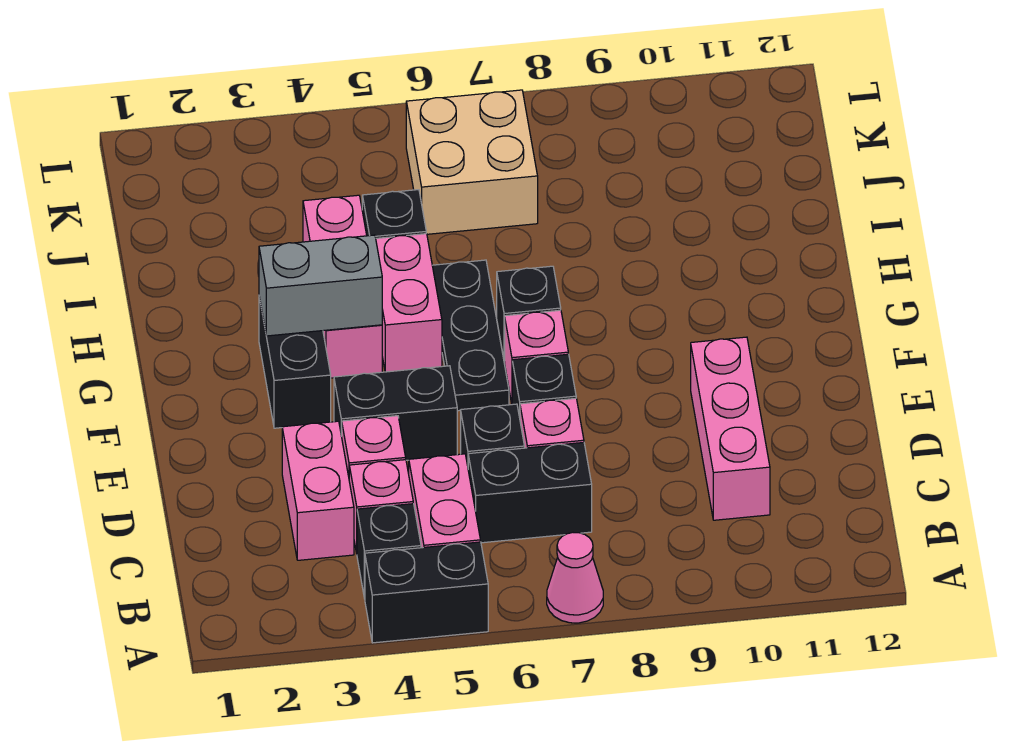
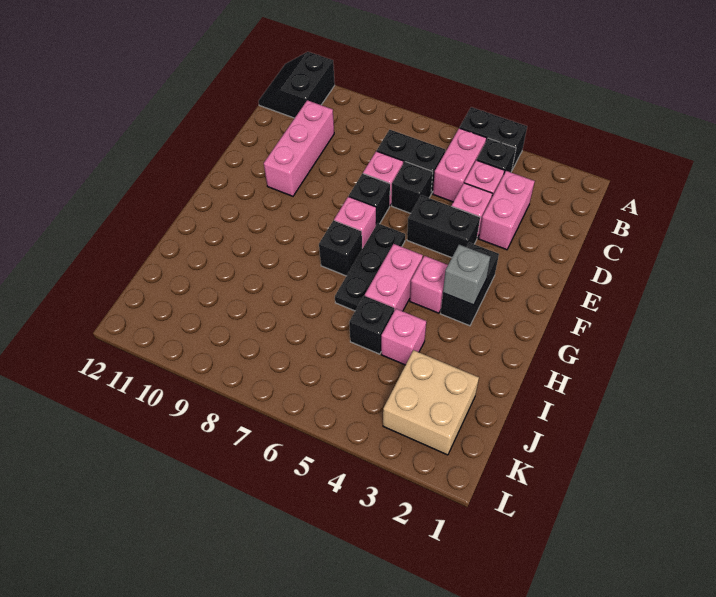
pink 1x1 cone [547,533,603,623] -> none
none -> black 2x2 slope [258,52,335,118]
grey 1x2 brick [259,235,382,336] -> grey 1x1 brick [443,245,490,305]
tan 2x2 brick [406,90,538,234] -> tan 2x2 brick moved to [383,350,479,455]

